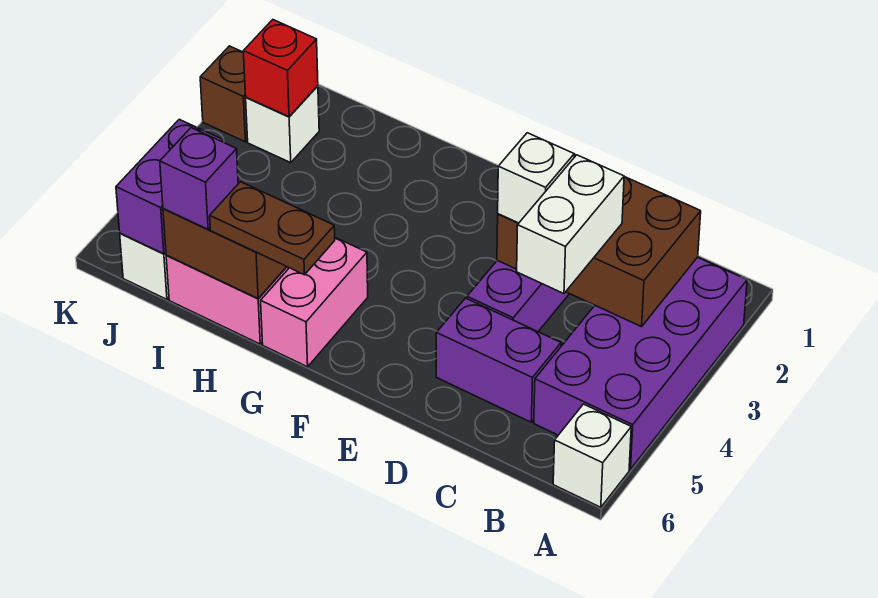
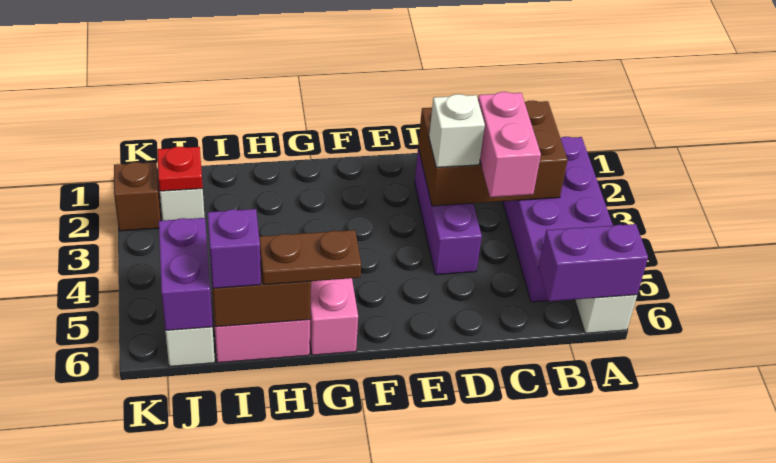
white 1x2 brick [517,155,624,294] -> pink 1x2 brick [478,92,541,197]
purple 1x2 brick [436,298,561,422] -> purple 1x2 brick moved to [539,224,648,301]
red 1x1 brick [243,20,318,117] -> red 1x1 plate [157,147,203,191]

